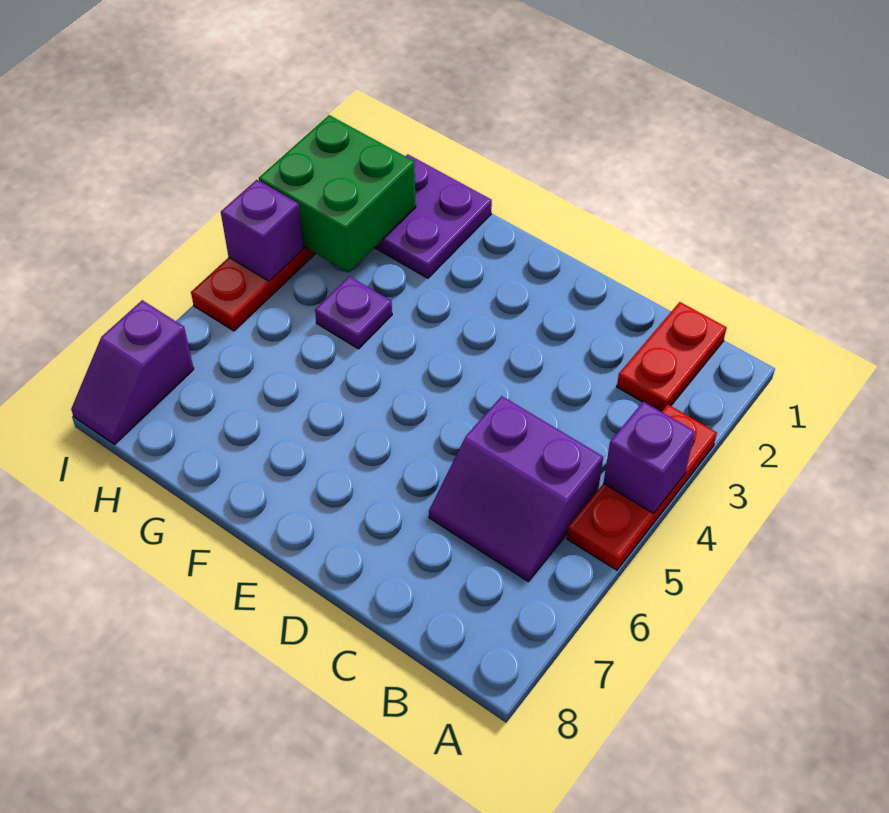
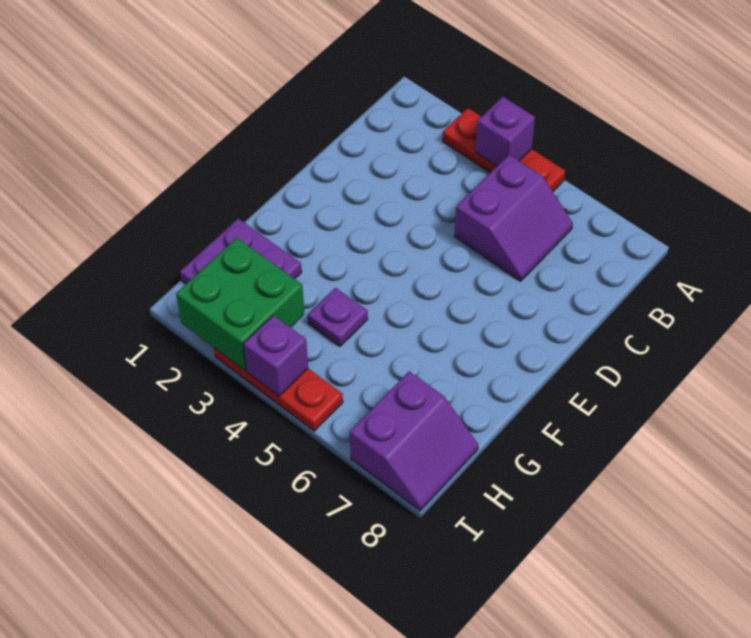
red 1x2 plate [617,302,727,412] -> none
purple 1x2 slope [71,300,194,444] -> purple 2x2 slope [350,371,478,511]

